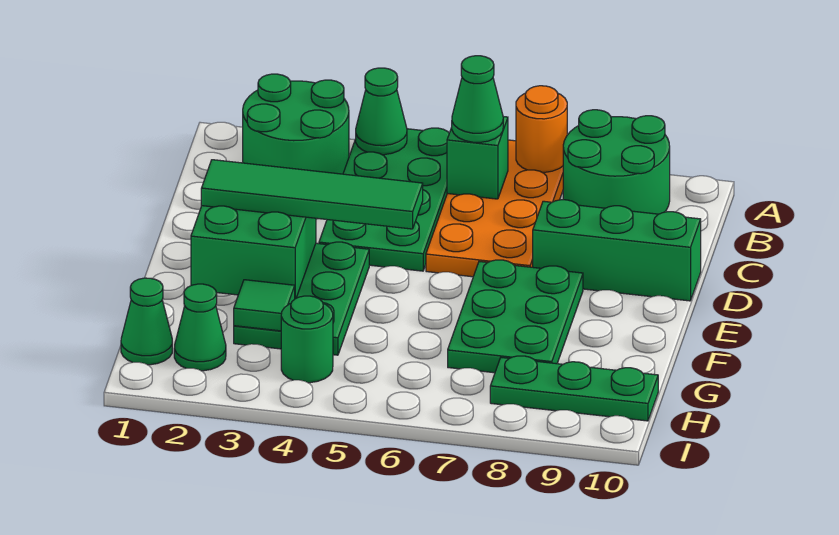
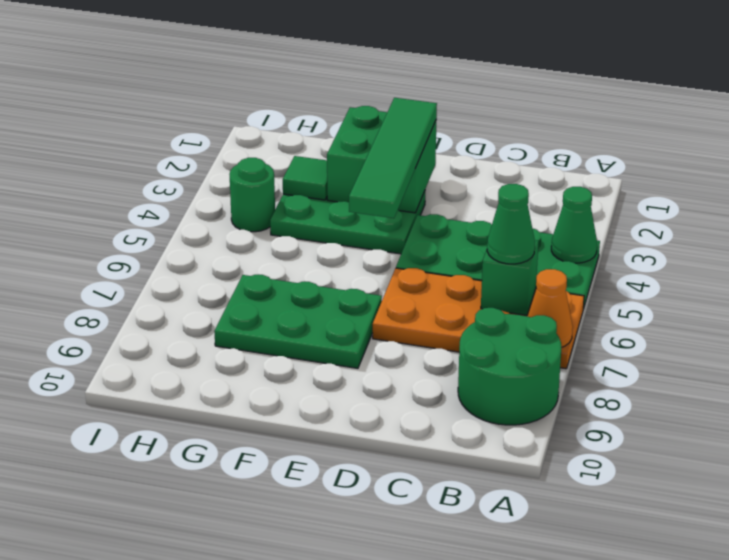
green 2x2 round brick [243,74,349,174] -> none
orange 1x1 round brick [516,86,567,172] -> orange 1x1 cone [527,269,573,347]
green 1x3 brick [533,200,701,301] -> none
green 1x1 cone [121,278,172,365] -> none
green 1x1 cone [174,284,226,371] -> none
green 1x3 plate [490,356,658,421] -> none

